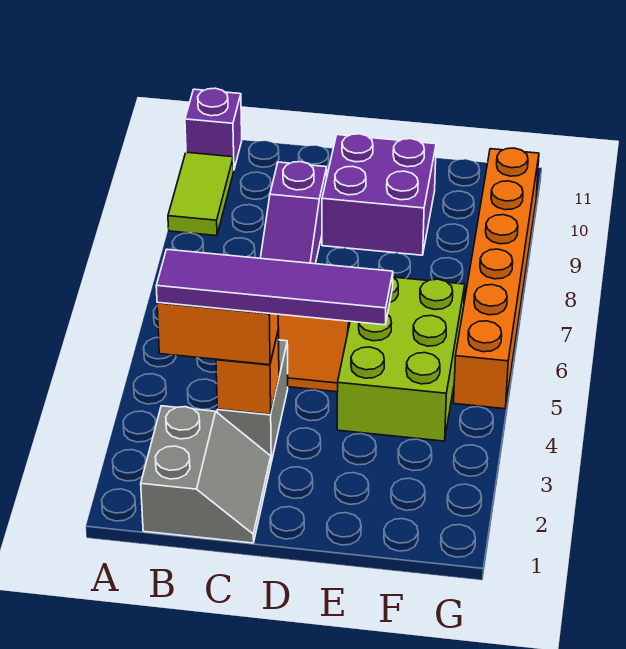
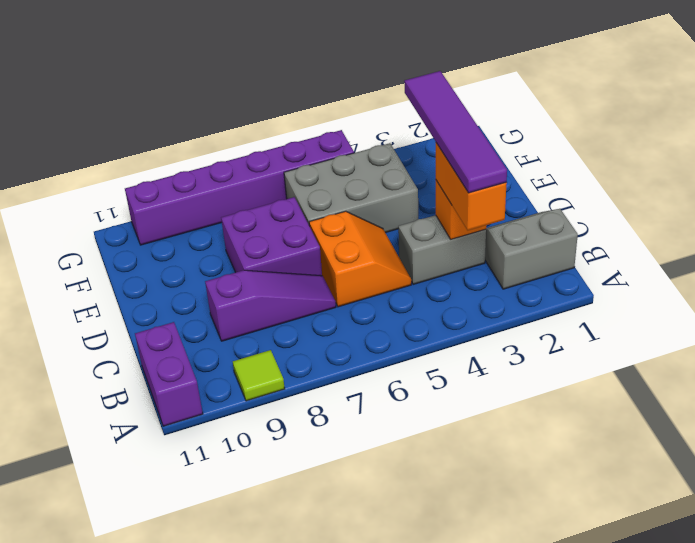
lime 1x2 tile [168,152,234,236] -> lime 1x1 tile [233,350,285,401]
purple 1x1 brick [185,88,242,169] -> purple 1x2 brick [135,322,203,426]
purple 2x2 brick [322,134,436,255] -> purple 2x2 brick moved to [221,197,322,276]
lime 2x3 brick [337,277,465,441] -> grey 2x3 brick [284,143,418,233]
orange 1x6 brick [454,148,539,409] -> purple 1x6 brick [125,130,354,245]

